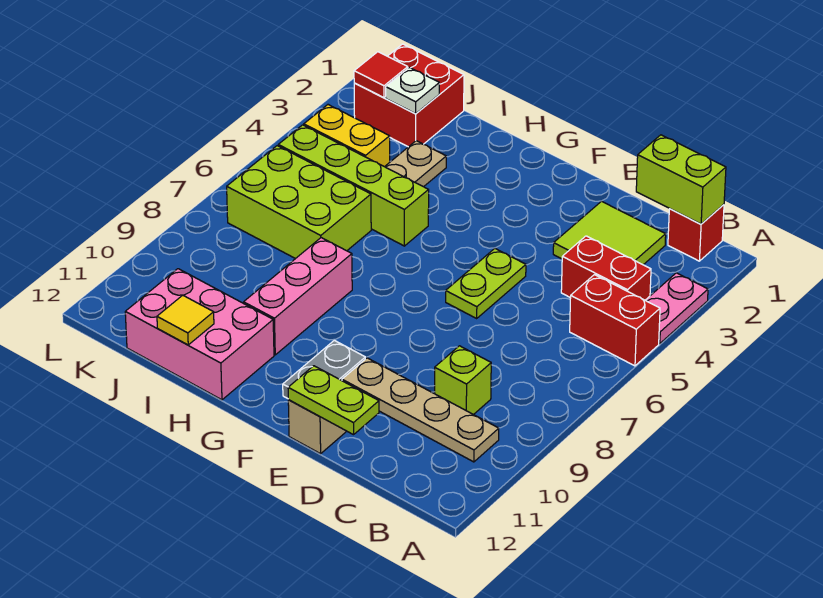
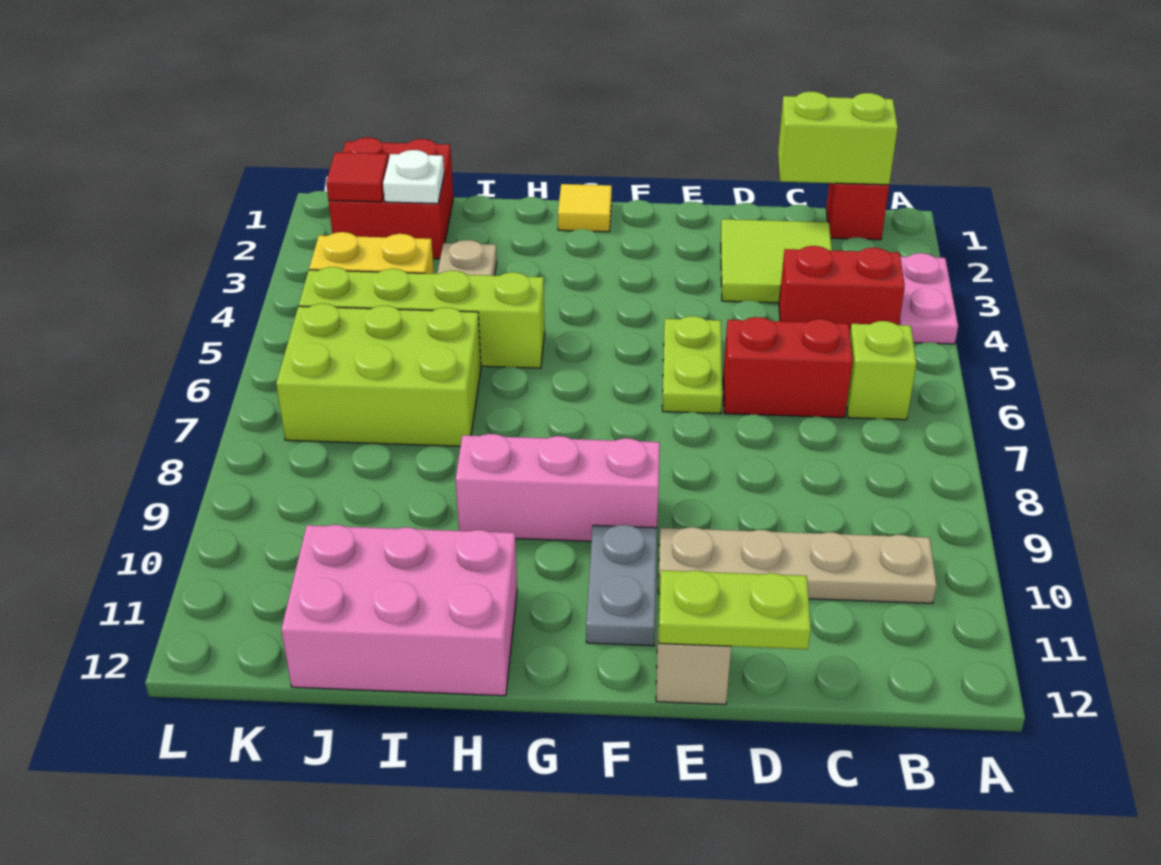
red 1x2 brick [570,275,660,366] -> red 1x2 brick moved to [723,317,853,418]
lime 1x1 brick [435,346,491,415] -> lime 1x1 brick moved to [846,321,917,420]
pink 1x3 brick [244,238,352,355] -> pink 1x3 brick turned to [456,434,660,541]
yellow 1x1 tile [157,295,214,345] -> yellow 1x1 tile moved to [558,184,612,232]

